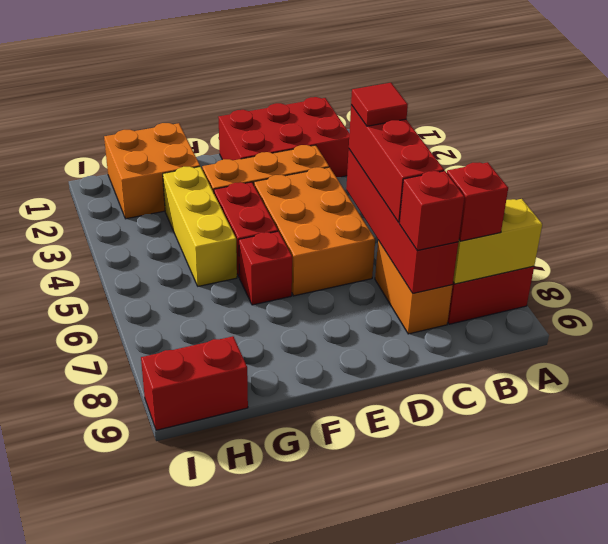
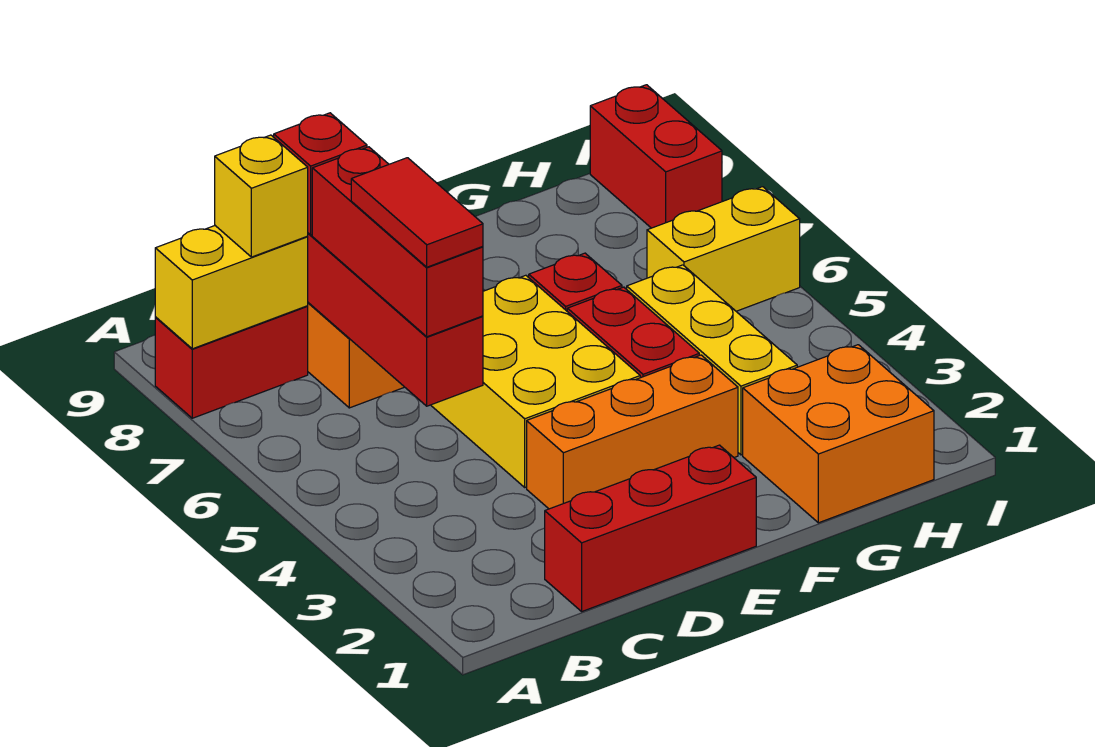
red 1x1 brick [447,162,508,241] -> yellow 1x1 brick [215,135,308,257]
red 2x3 brick [218,97,349,177] -> red 1x3 brick [545,445,756,611]
red 1x1 tile [351,83,408,126] -> red 1x2 tile [351,158,483,267]
orange 2x3 brick [254,167,375,296] -> yellow 2x3 brick [431,275,640,487]
none -> yellow 1x2 brick [647,187,800,311]
red 1x2 brick [141,336,248,430] -> red 1x2 brick turned to [590,85,722,228]

